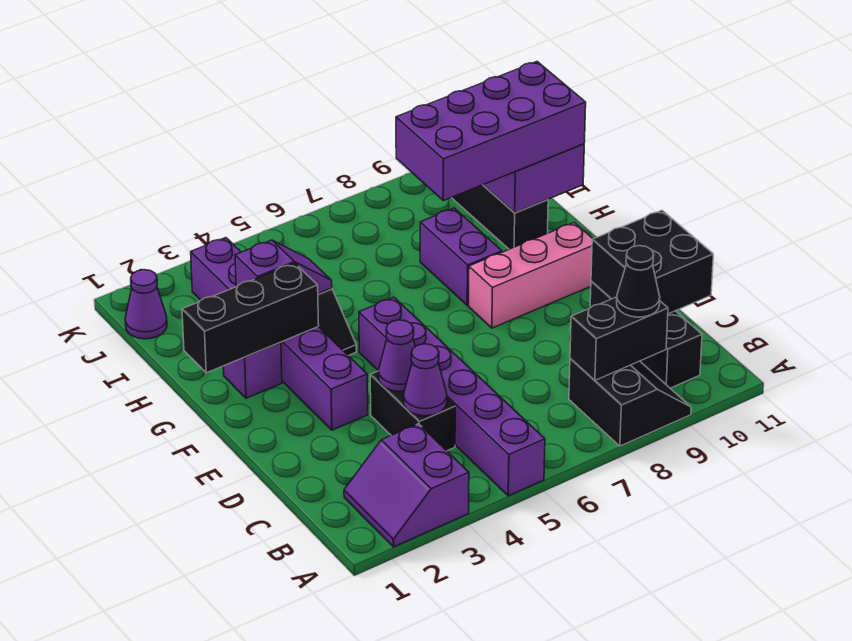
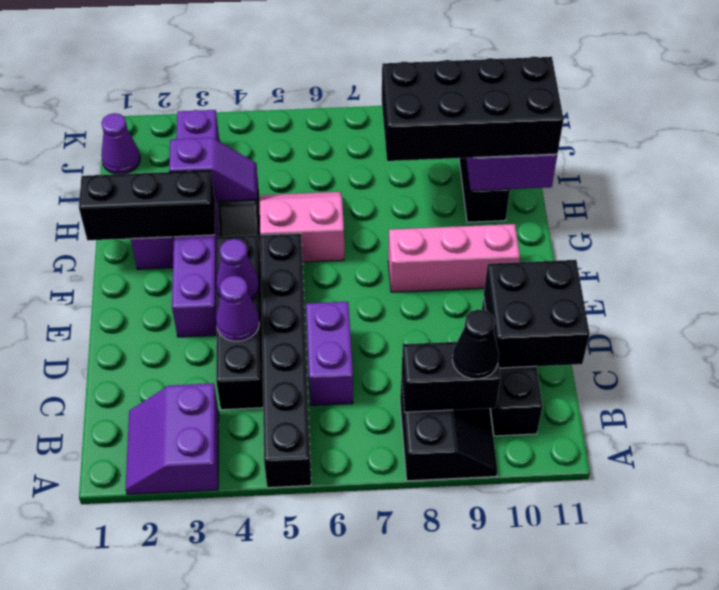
purple 1x6 brick [359,297,545,496] -> black 1x6 brick [260,233,311,488]
black 1x2 brick [370,371,455,451] -> black 1x4 brick [216,235,263,410]
purple 1x1 cone [404,344,447,416] -> purple 1x1 cone moved to [216,239,259,299]
none -> pink 2x2 slope [260,192,344,262]
purple 1x2 brick [420,208,502,305] -> purple 1x2 brick moved to [306,302,353,405]
purple 2x4 brick [396,62,586,201] -> black 2x4 brick [382,56,564,161]

